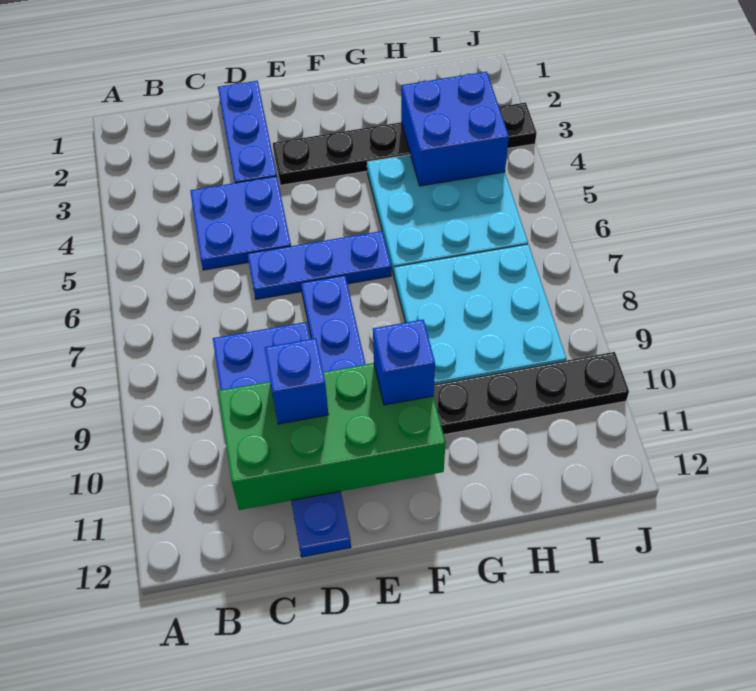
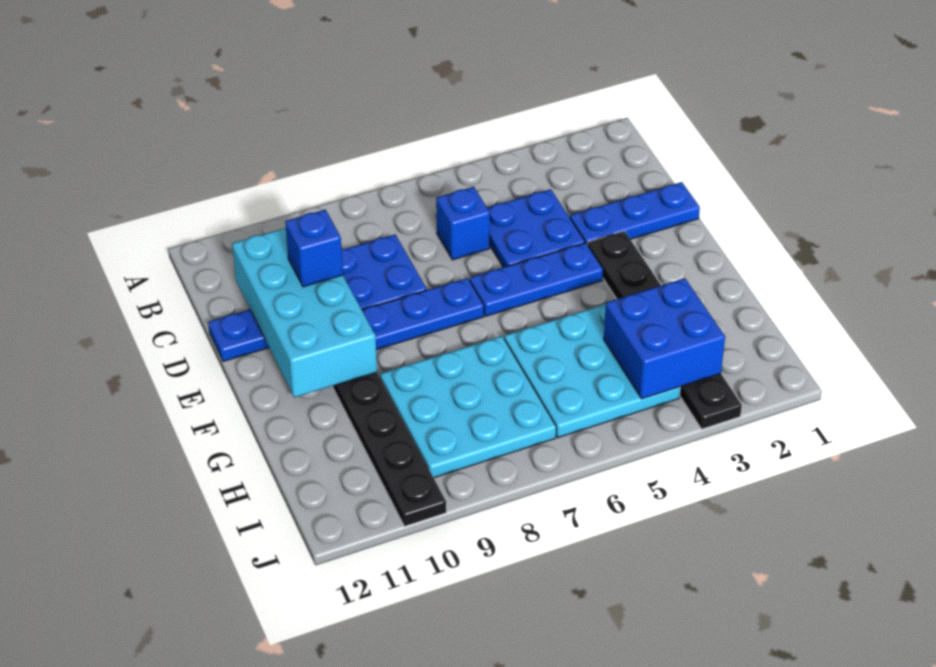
green 2x4 brick [218,363,445,510] -> cyan 2x4 brick [232,228,377,398]
blue 1x3 plate [248,231,391,299] -> blue 1x3 plate turned to [470,243,603,316]
blue 1x1 brick [373,320,435,405] -> blue 1x1 brick moved to [436,187,490,260]

